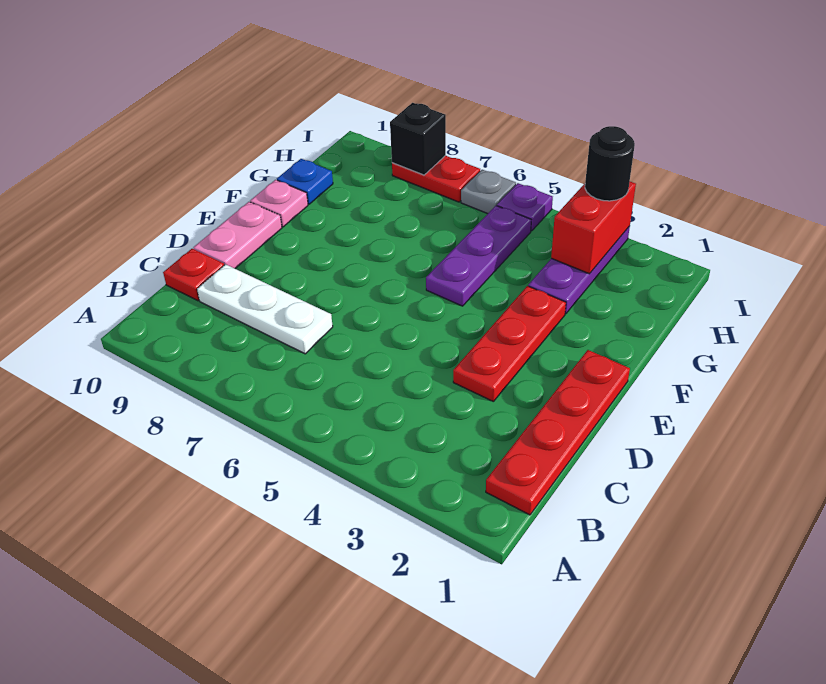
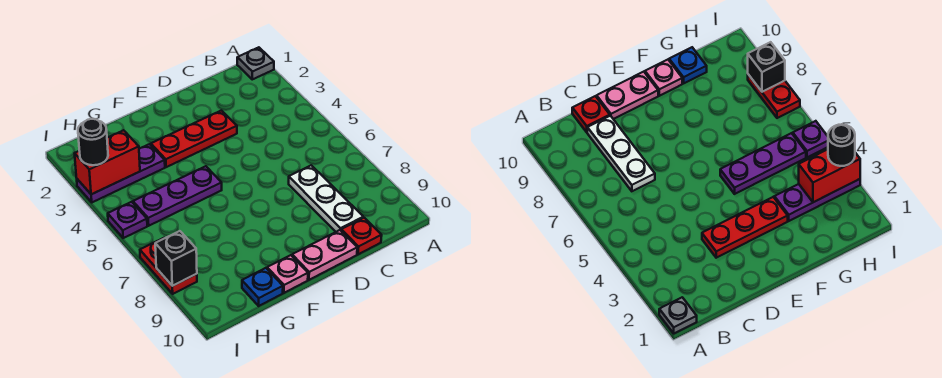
red 1x4 plate [486,350,630,515] -> none
grey 1x1 plate [461,170,516,214] -> grey 1x1 plate moved to [237,47,274,79]

